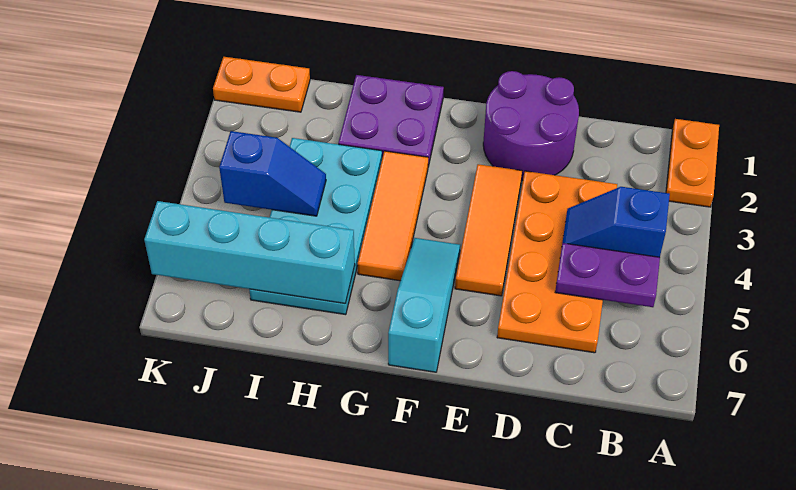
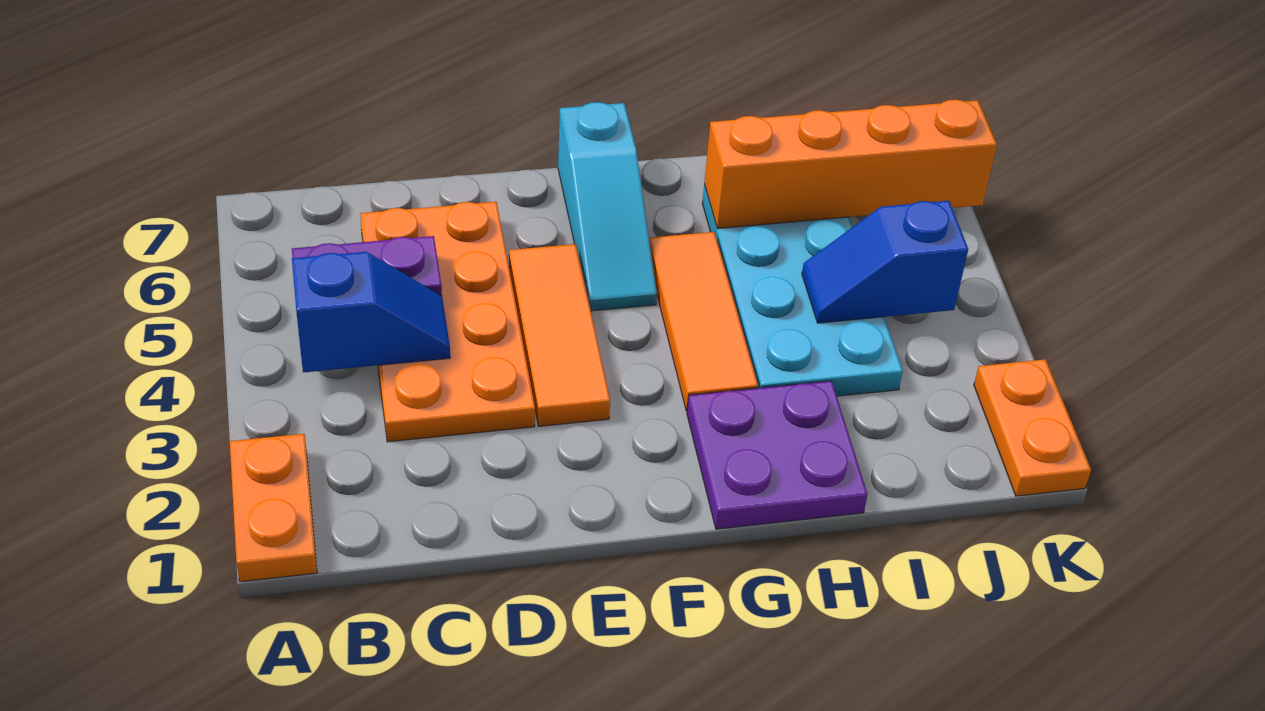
purple 2x2 round brick [483,71,579,180] -> none
cyan 1x4 brick [144,201,355,304] -> orange 1x4 brick [704,99,997,229]
orange 1x2 plate [213,57,310,112] -> orange 1x2 plate turned to [974,359,1091,496]

